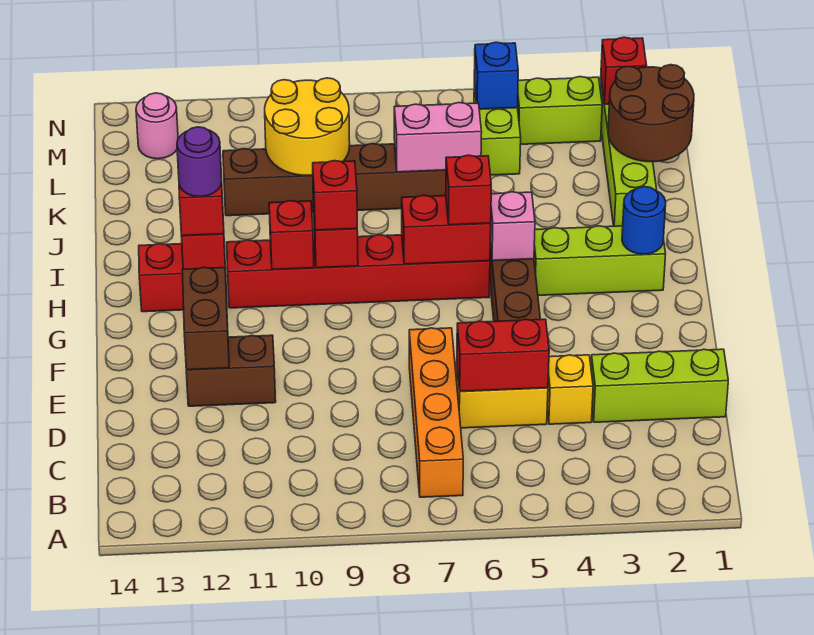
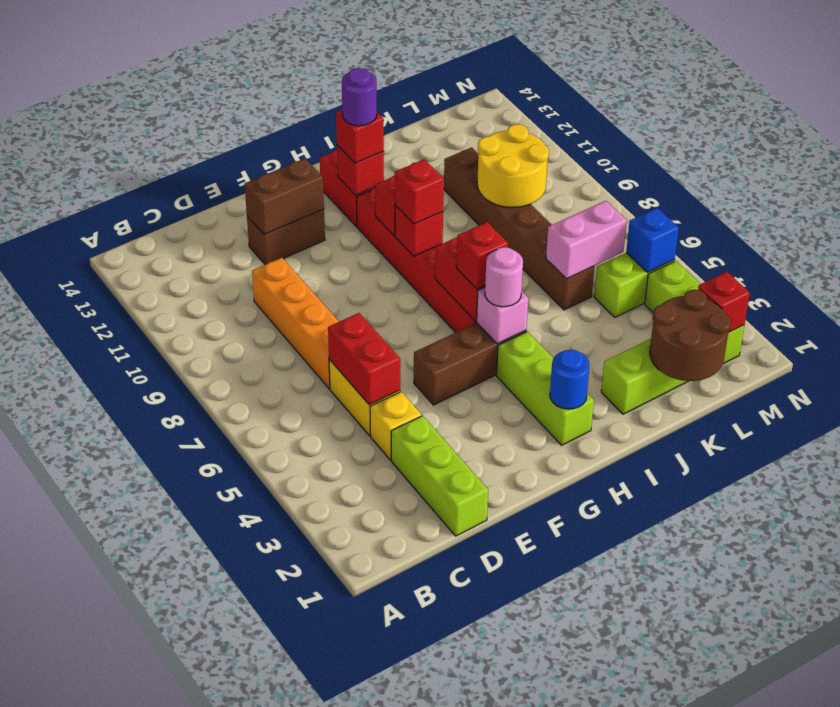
orange 1x4 brick [409,328,463,497] -> orange 1x4 brick turned to [252,258,339,389]
brown 1x2 brick [186,335,276,406] -> brown 1x2 brick turned to [247,209,325,265]
pink 1x2 brick [394,103,482,172] -> pink 1x2 brick turned to [546,201,627,279]
pink 1x1 round brick [136,93,178,159] -> pink 1x1 round brick moved to [485,247,523,307]

